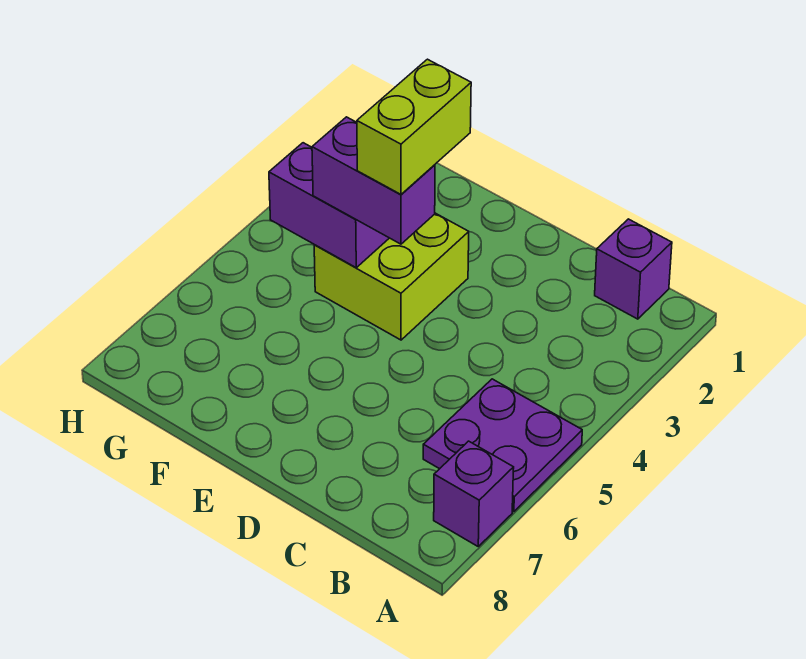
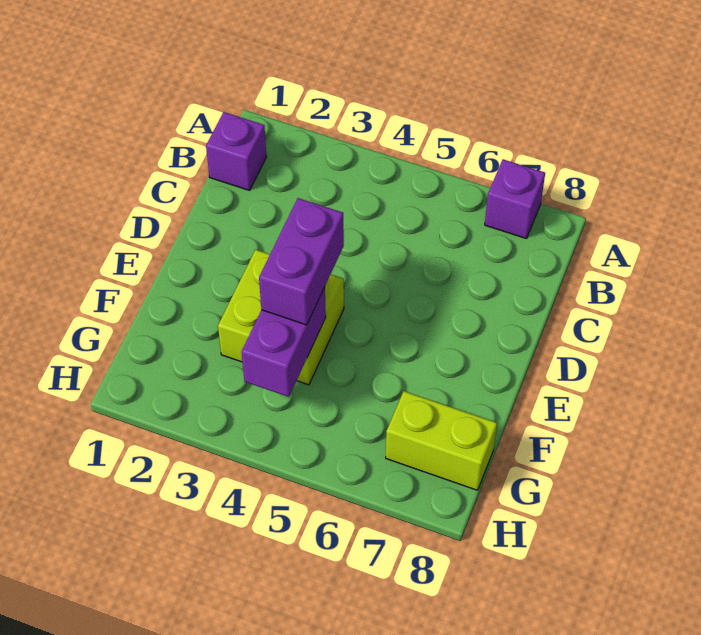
purple 2x2 plate [423,379,582,512] -> none
lime 1x2 brick [357,59,471,194] -> lime 1x2 brick moved to [386,391,497,490]

